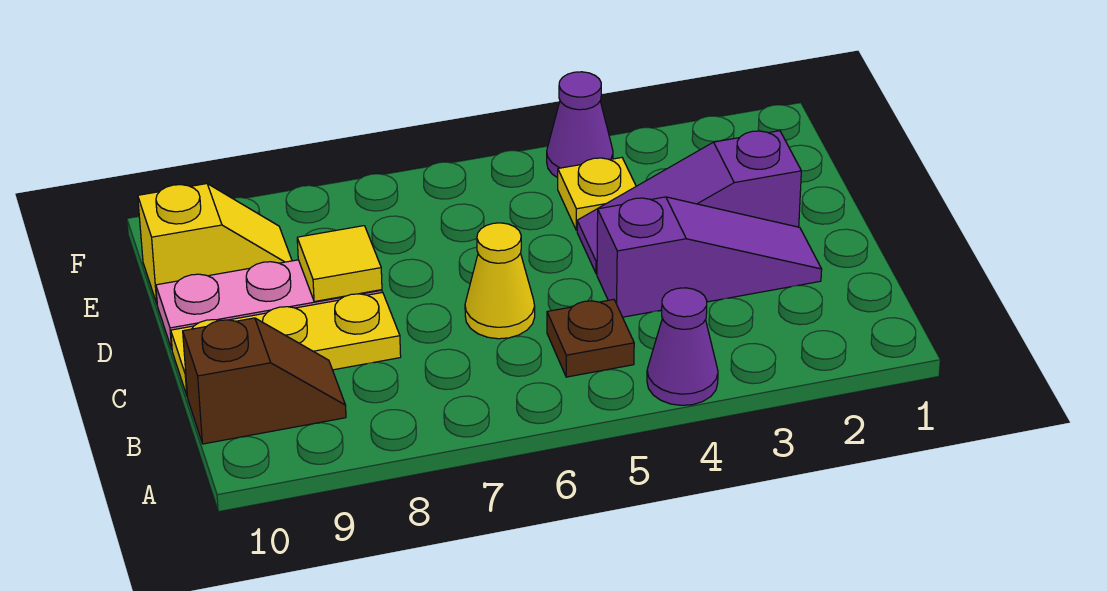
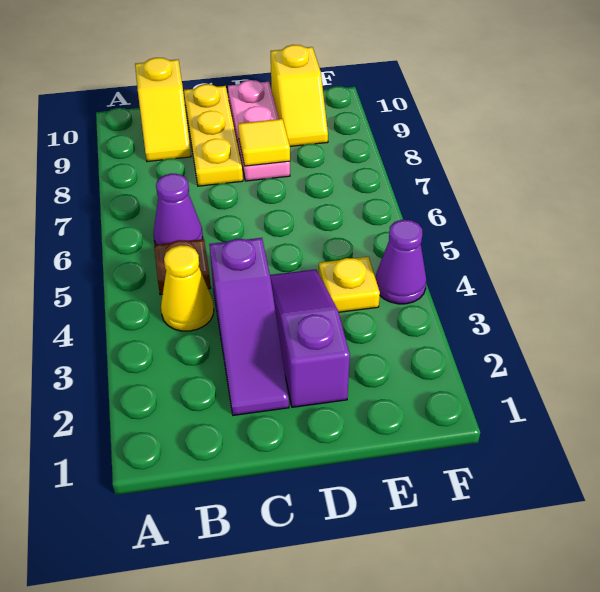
purple 1x1 cone [647,288,718,405] -> purple 1x1 cone moved to [153,174,203,245]
brown 1x2 slope [183,318,346,444] -> yellow 1x2 slope [135,58,191,162]
yellow 1x1 cone [465,223,535,339] -> yellow 1x1 cone moved to [161,245,214,331]

